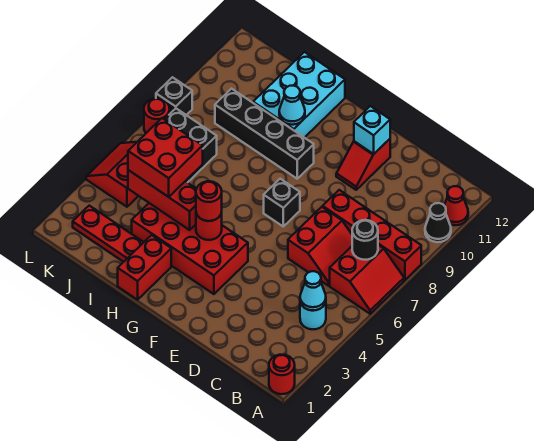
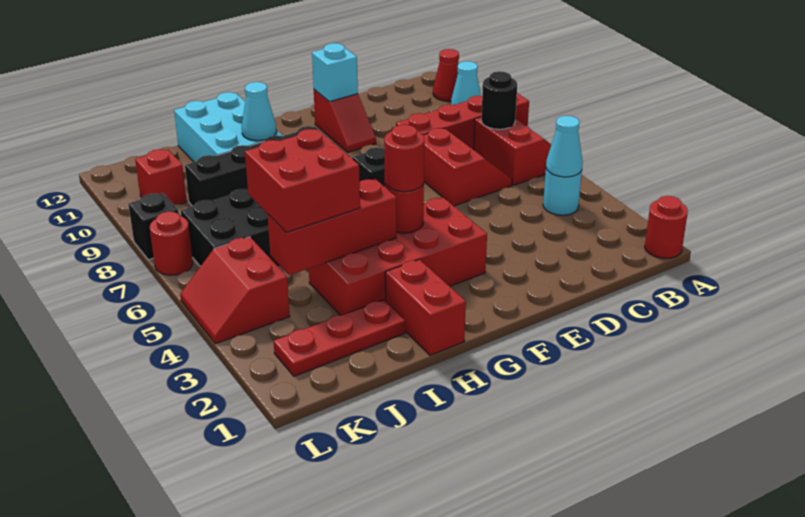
black 1x1 cone [425,203,451,242] -> cyan 1x1 cone [451,61,481,105]
none -> red 1x1 brick [135,149,187,205]

